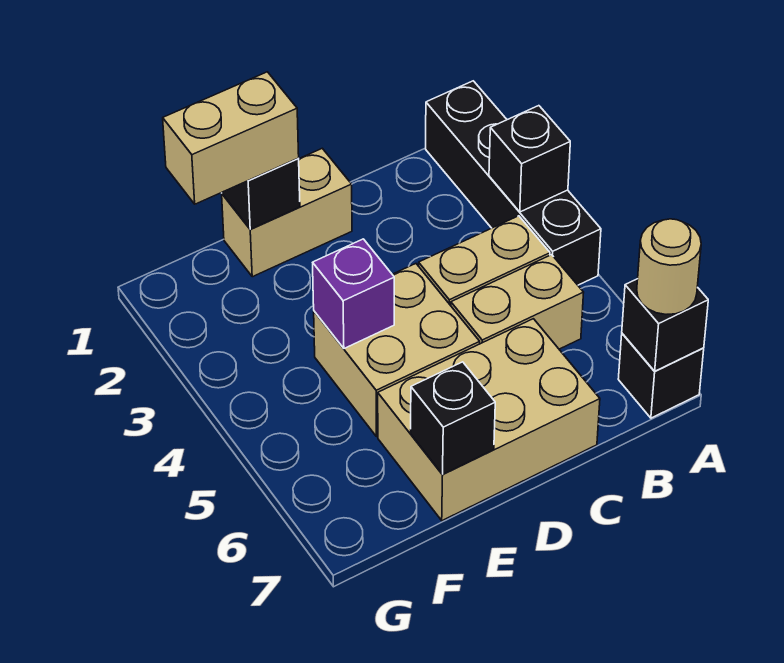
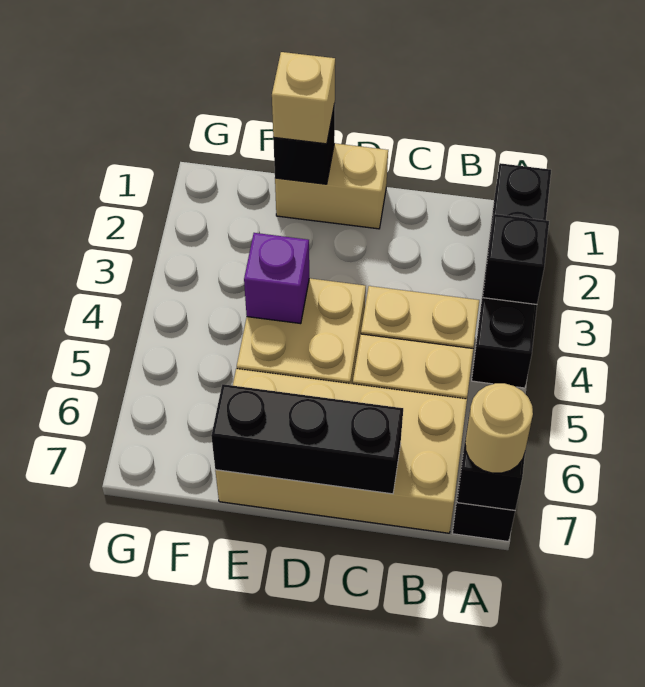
tan 2x3 brick [378,319,600,521] -> tan 2x4 brick [215,369,467,533]
tan 1x2 brick [163,72,299,204] -> tan 1x1 brick [272,52,335,144]
black 1x1 brick [411,362,495,474] -> black 1x3 brick [211,384,403,494]

